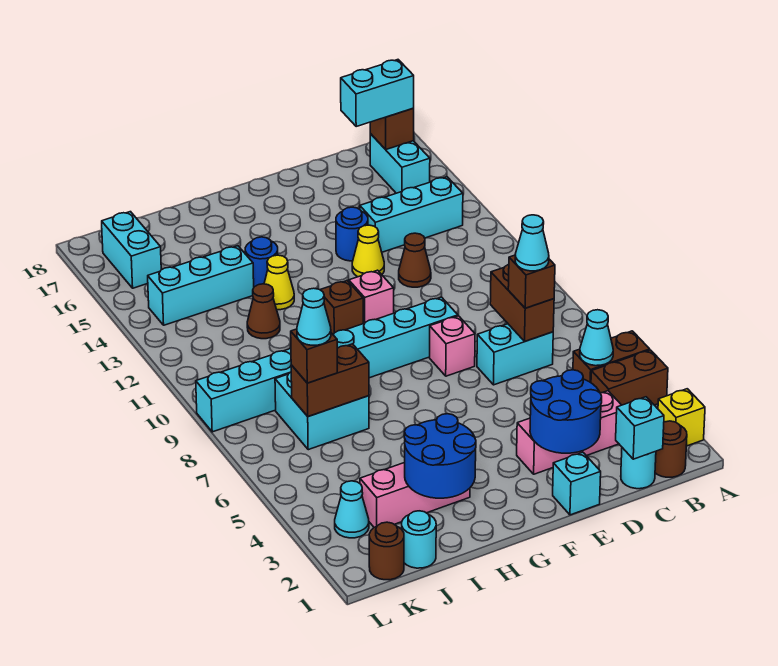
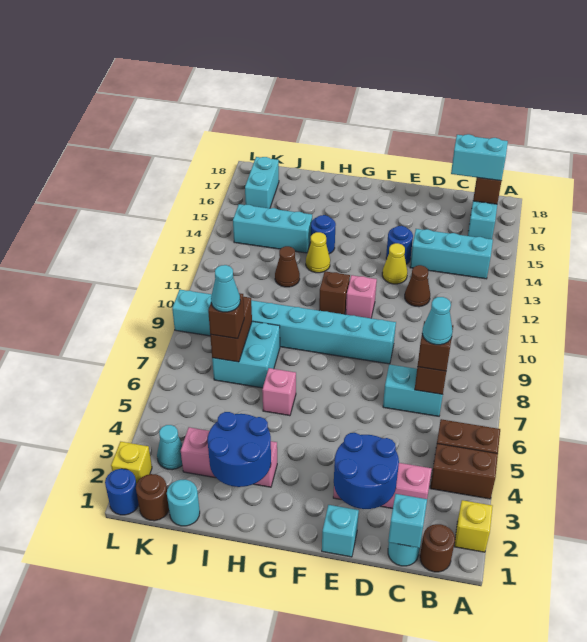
cyan 1x1 cone [580,310,613,366] -> none
pink 1x1 brick [430,316,475,376] -> pink 1x1 brick moved to [262,368,296,416]
brown 1x2 brick [291,344,369,417] -> brown 1x2 brick turned to [210,297,252,362]
none -> blue 1x1 round brick [105,469,139,515]
none -> yellow 1x1 brick [111,442,152,484]

